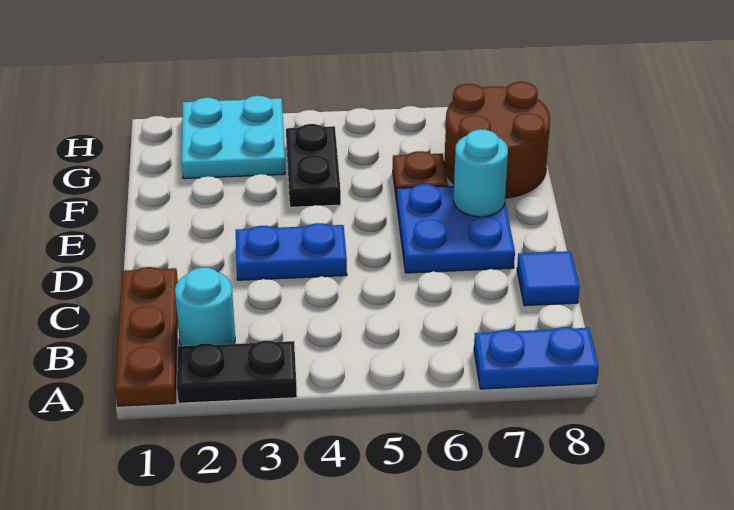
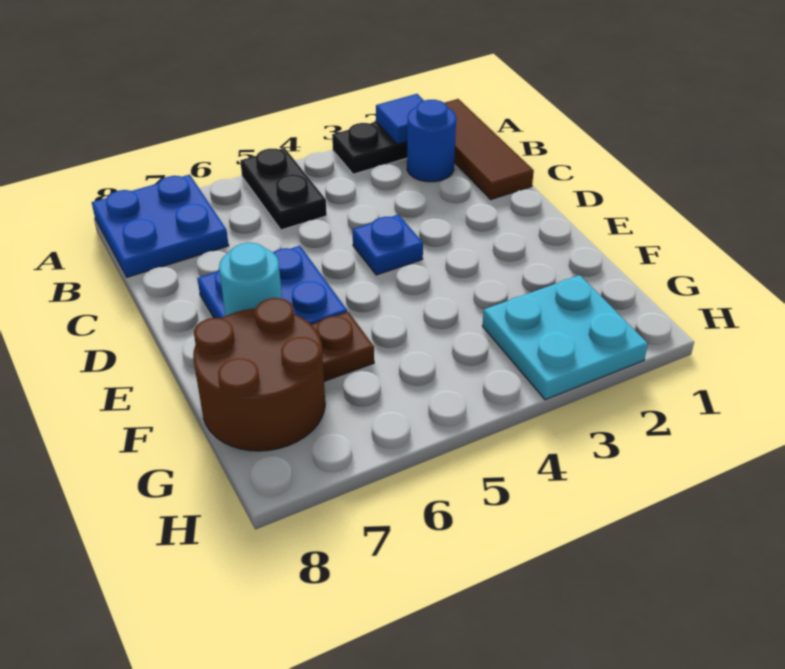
brown 1x3 plate [115,267,178,406] -> brown 1x3 tile [445,99,534,199]
blue 1x2 plate [474,327,599,389] -> blue 2x2 plate [92,175,229,277]
cyan 1x1 round brick [175,267,235,346] -> blue 1x1 round brick [407,100,456,182]
blue 1x1 tile [517,251,580,306] -> blue 1x1 tile moved to [376,94,424,144]
blue 1x2 plate [236,223,347,280] -> blue 1x1 plate [353,215,423,275]
black 1x2 plate [286,124,341,207] -> black 1x2 plate moved to [240,148,327,230]

